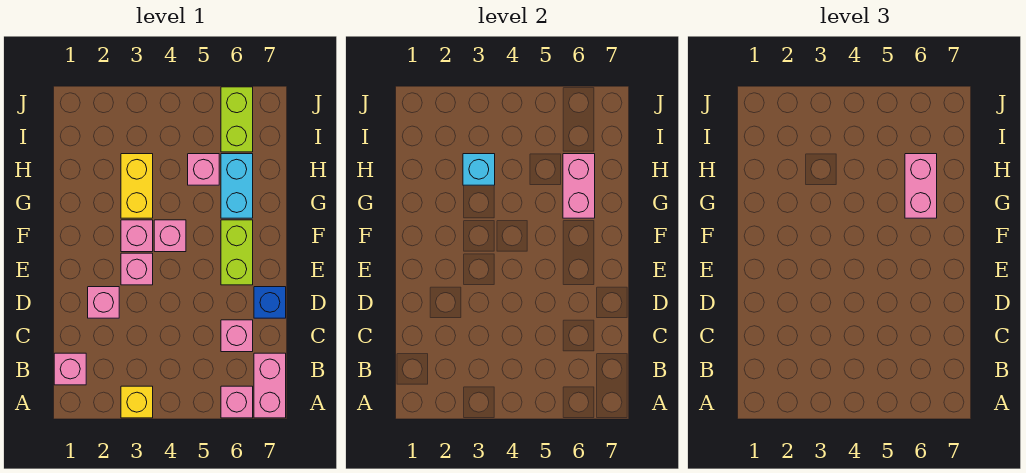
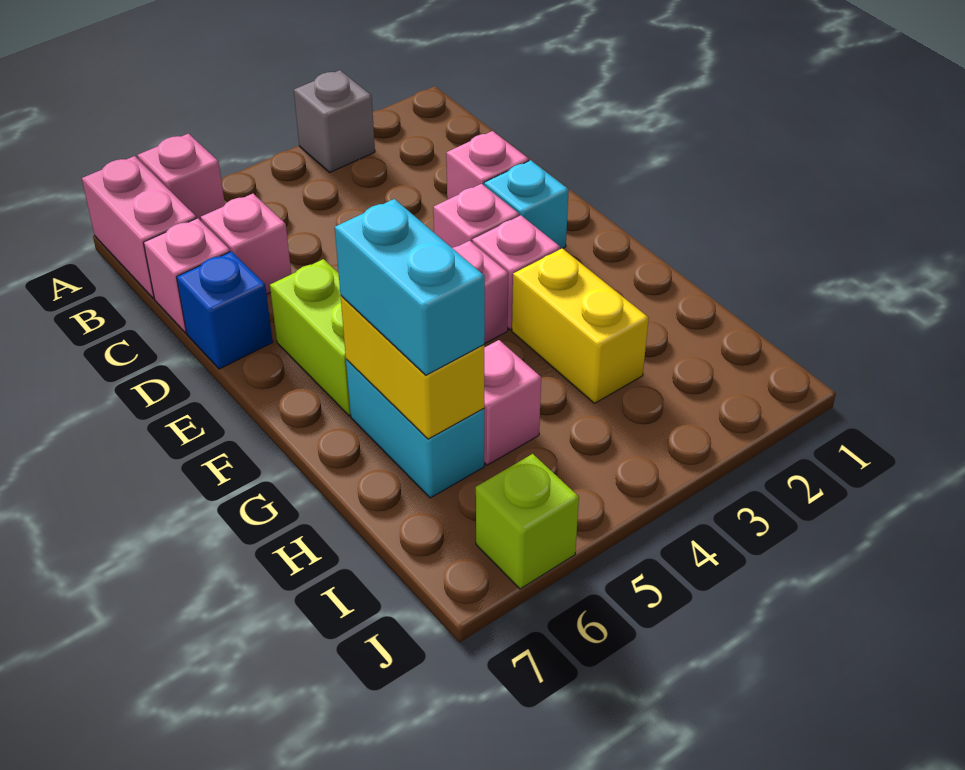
yellow 1x1 brick [121,386,153,418] -> grey 1x1 brick [294,70,375,172]
pink 1x1 brick [54,353,86,385] -> pink 1x1 brick moved to [143,218,230,333]
pink 1x2 brick [563,154,595,218] -> yellow 1x2 brick [341,296,484,439]
pink 1x2 brick [905,154,937,218] -> cyan 1x2 brick [335,199,485,375]
cyan 1x1 brick [463,154,495,185] -> cyan 1x1 brick moved to [484,160,569,249]
lime 1x2 brick [221,87,253,152] -> lime 1x1 brick [476,454,579,589]

